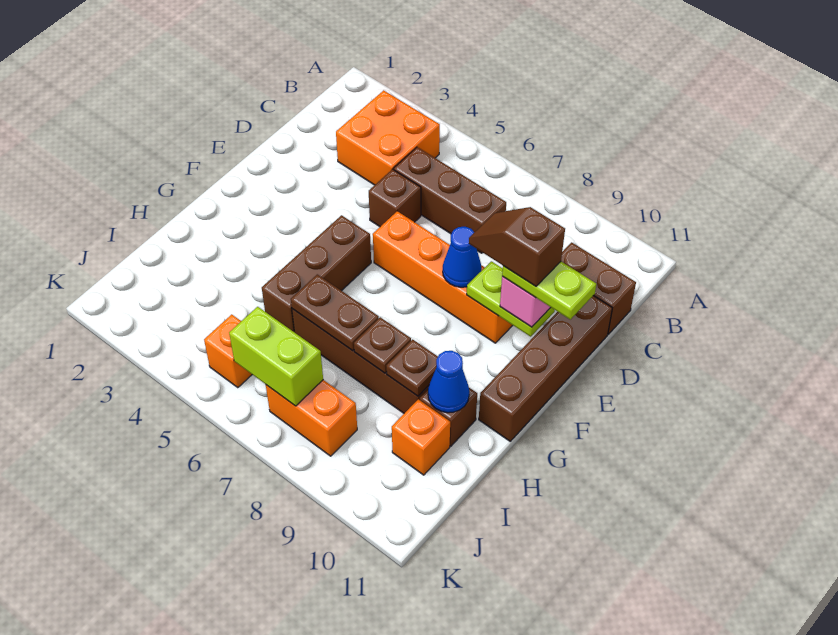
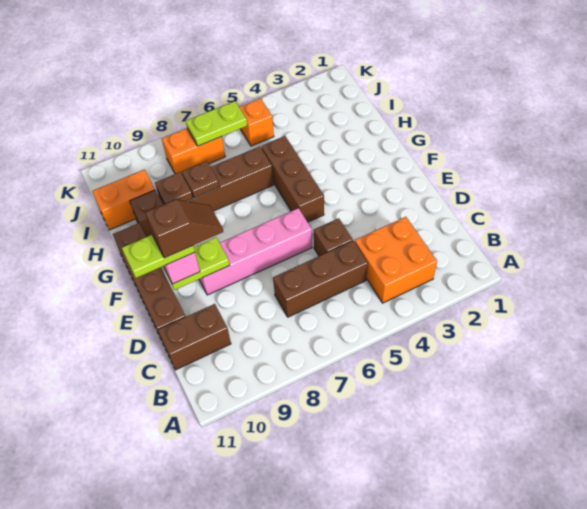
orange 1x4 brick [373,211,513,343] -> pink 1x4 brick [199,208,312,295]
blue 1x1 cone [443,227,481,287] -> none
brown 1x2 plate [291,274,379,351] -> none
blue 1x1 cone [428,351,469,413] -> none
orange 1x1 brick [392,399,450,475] -> orange 1x2 brick [92,170,155,230]
lime 1x2 brick [229,307,323,406] -> lime 1x2 plate [186,101,247,146]

